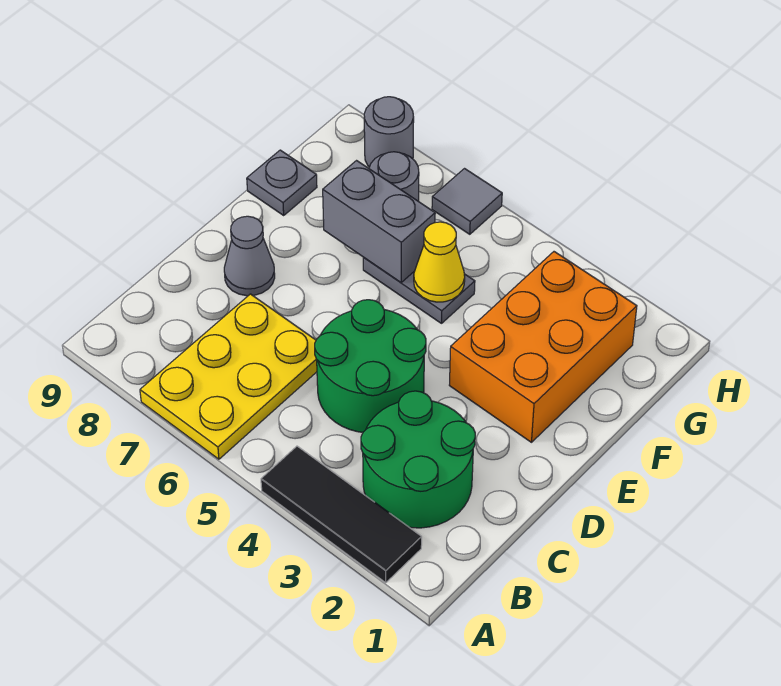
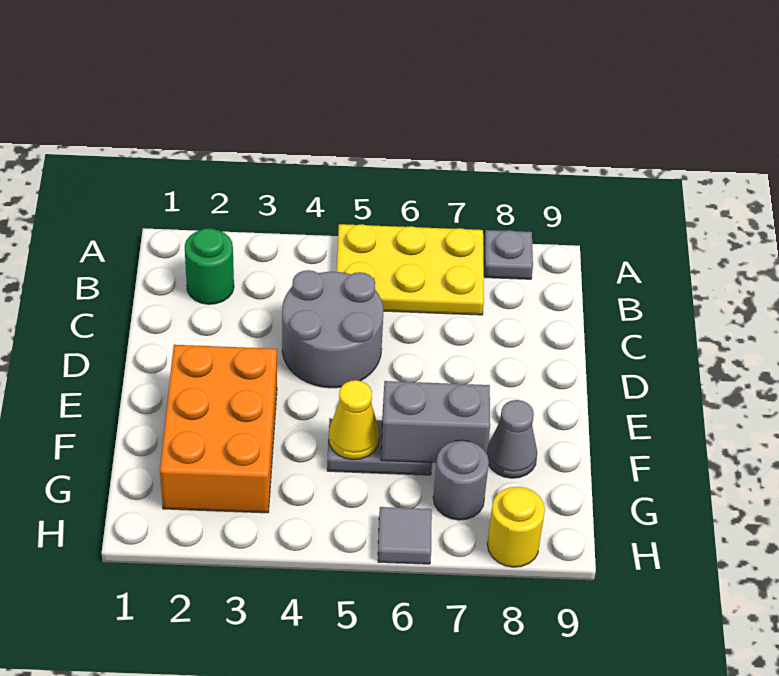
black 1x3 tile [261,446,422,583] -> none
yellow 2x3 plate [140,294,317,459] -> yellow 2x3 plate turned to [337,224,484,315]
green 2x2 round brick [361,391,475,528] -> green 1x1 round brick [185,228,234,304]
green 2x2 round brick [315,300,426,432] -> grey 2x2 round brick [282,270,383,388]
grey 1x1 cone [224,216,275,296] -> grey 1x1 cone moved to [487,400,537,478]
grey 1x1 plate [247,150,317,215] -> grey 1x1 plate moved to [484,230,533,279]
grey 1x1 round brick [364,97,414,167] -> yellow 1x1 round brick [487,487,545,567]

